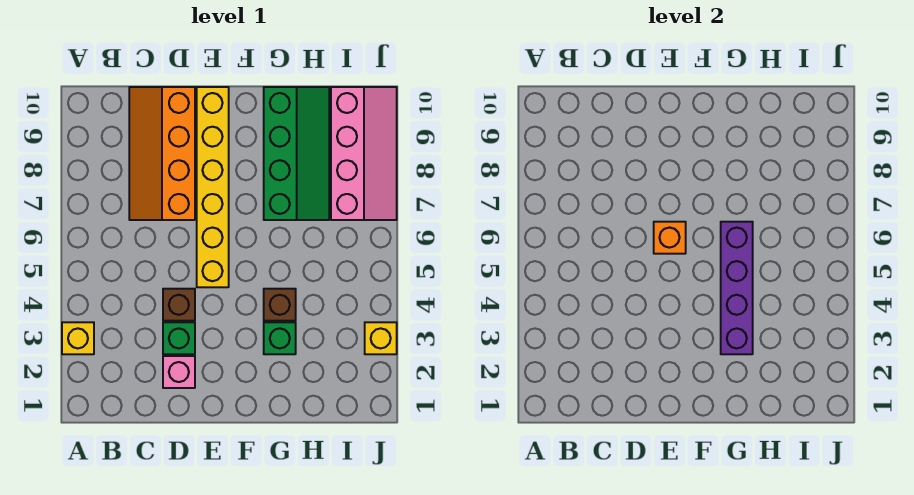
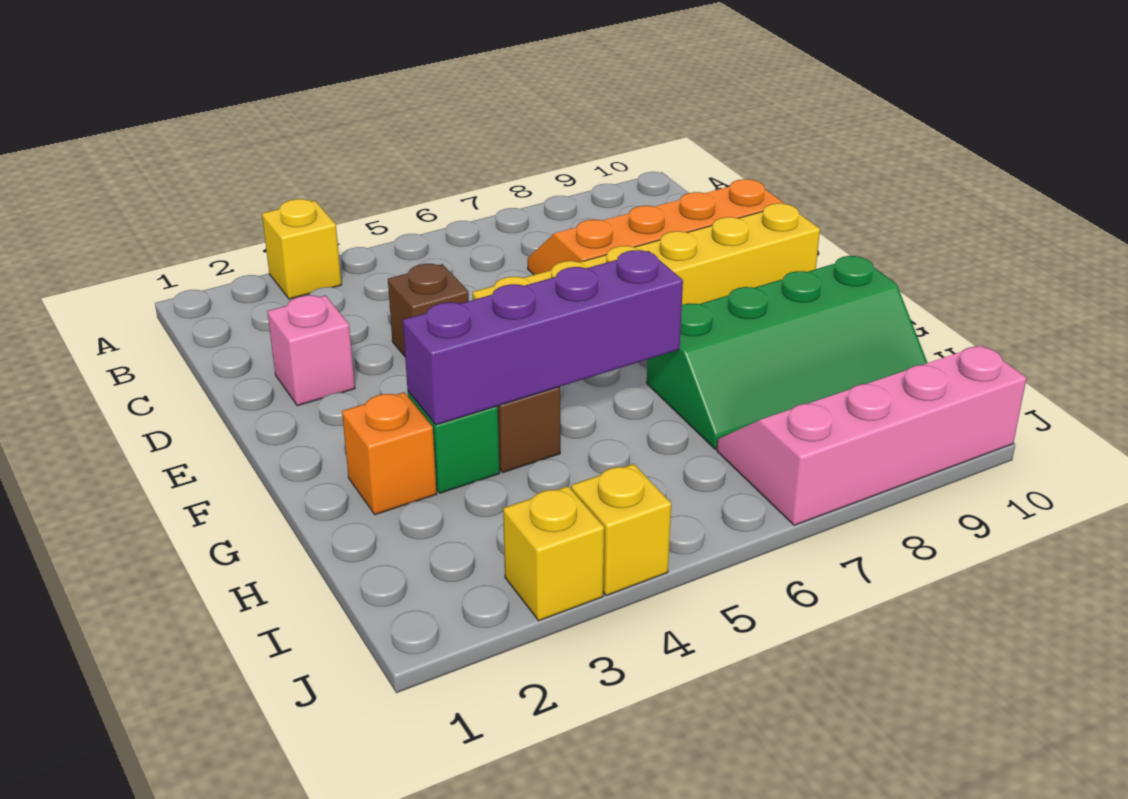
green 1x1 brick [163,322,195,354] -> none
orange 1x1 brick [654,222,686,254] -> orange 1x1 brick moved to [342,392,437,515]
pink 2x4 slope [331,87,397,220] -> pink 2x4 slope turned to [717,345,1027,525]
none -> yellow 1x1 brick [571,464,671,596]

